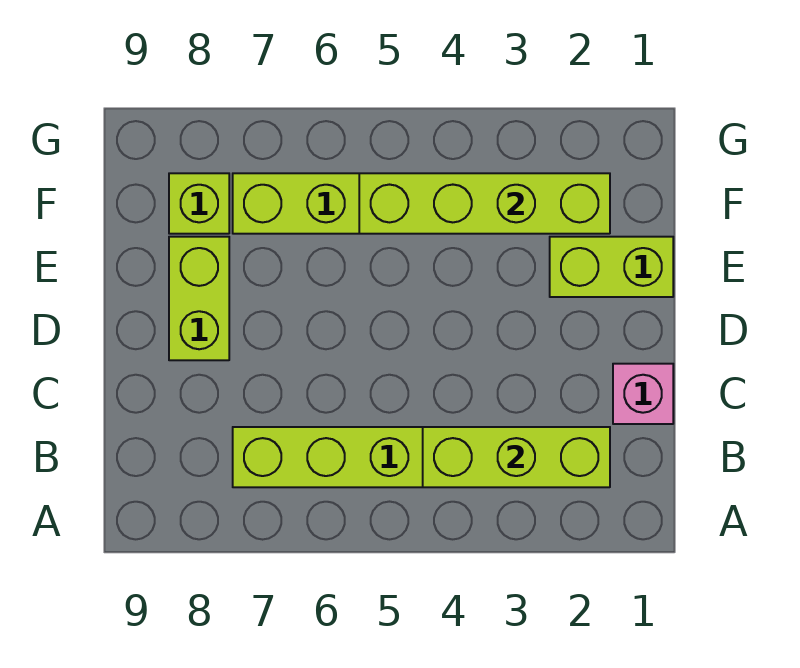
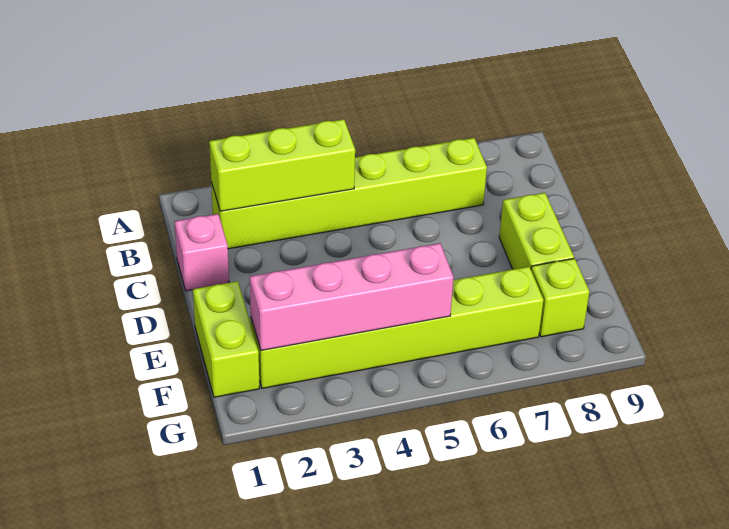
lime 1x2 brick [550,237,673,297] -> lime 1x2 brick turned to [193,281,260,397]
lime 1x4 brick [359,173,610,234] -> pink 1x4 brick [250,243,454,350]

